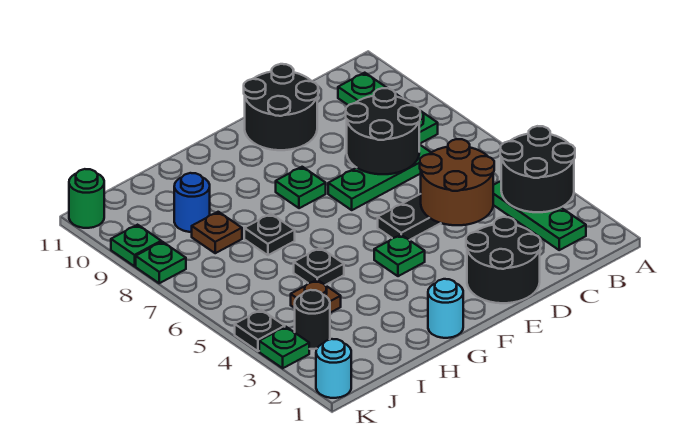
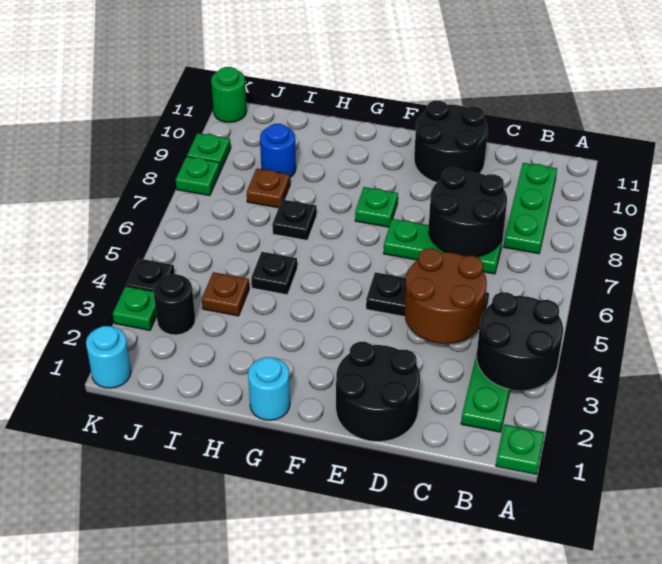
green 1x1 plate [374,235,425,276] -> green 1x1 plate moved to [496,424,545,474]

